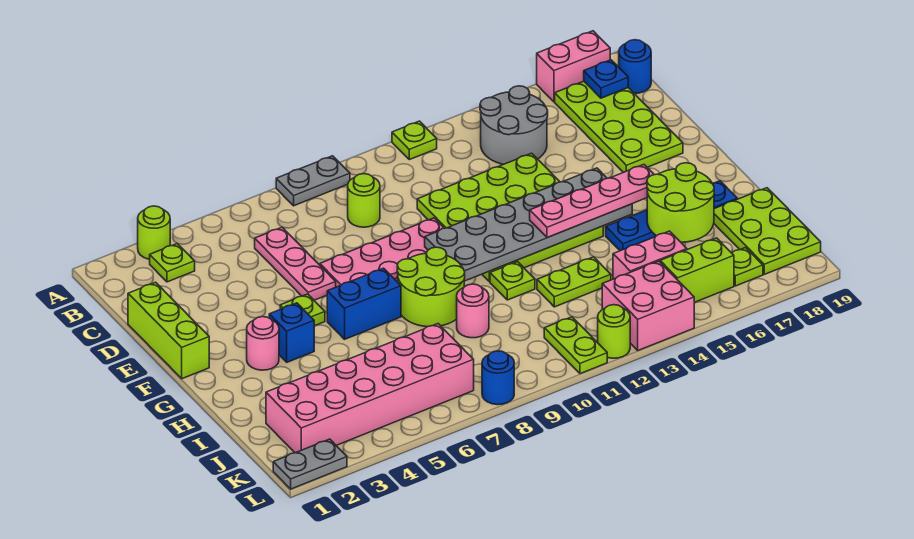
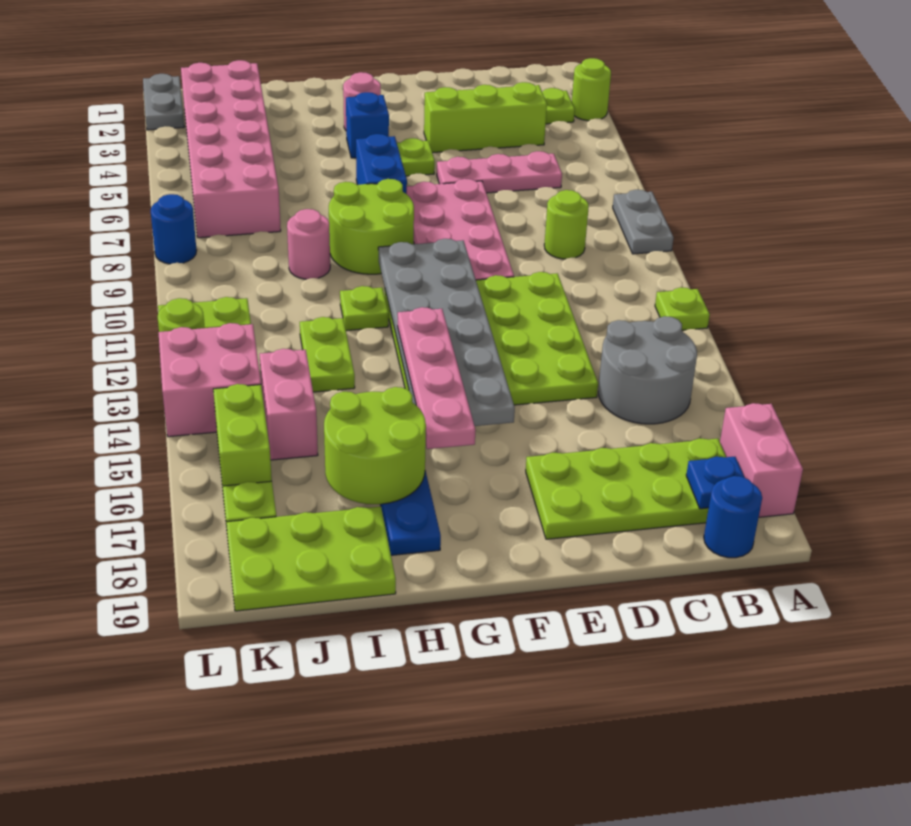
lime 1x3 brick [128,282,209,379] -> lime 1x3 brick moved to [424,82,547,153]

